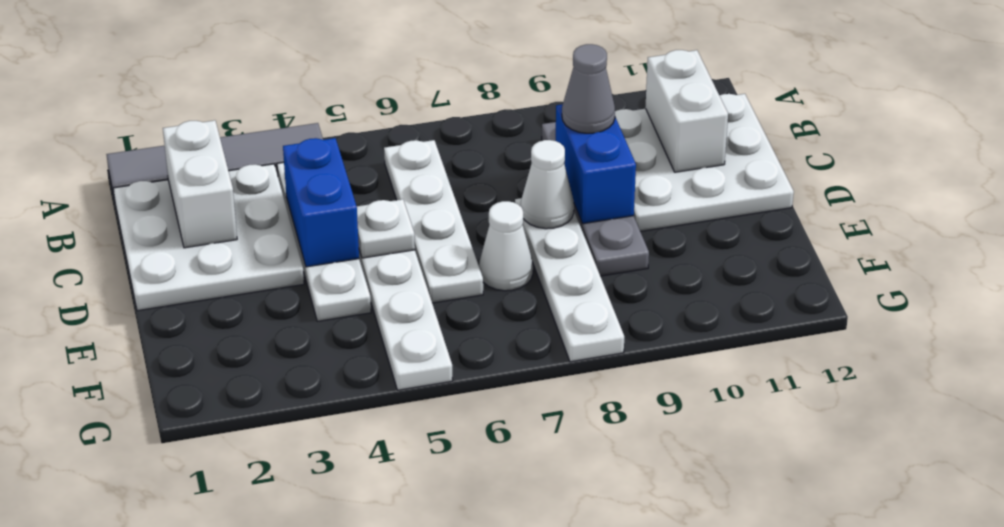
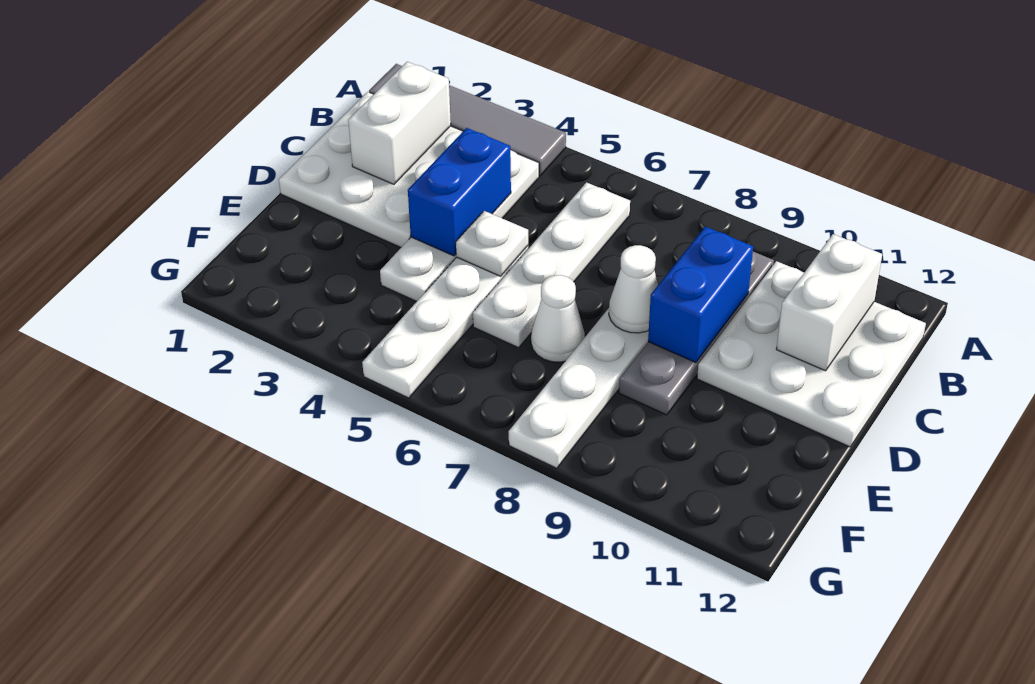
grey 1x1 cone [562,44,615,133] -> none

